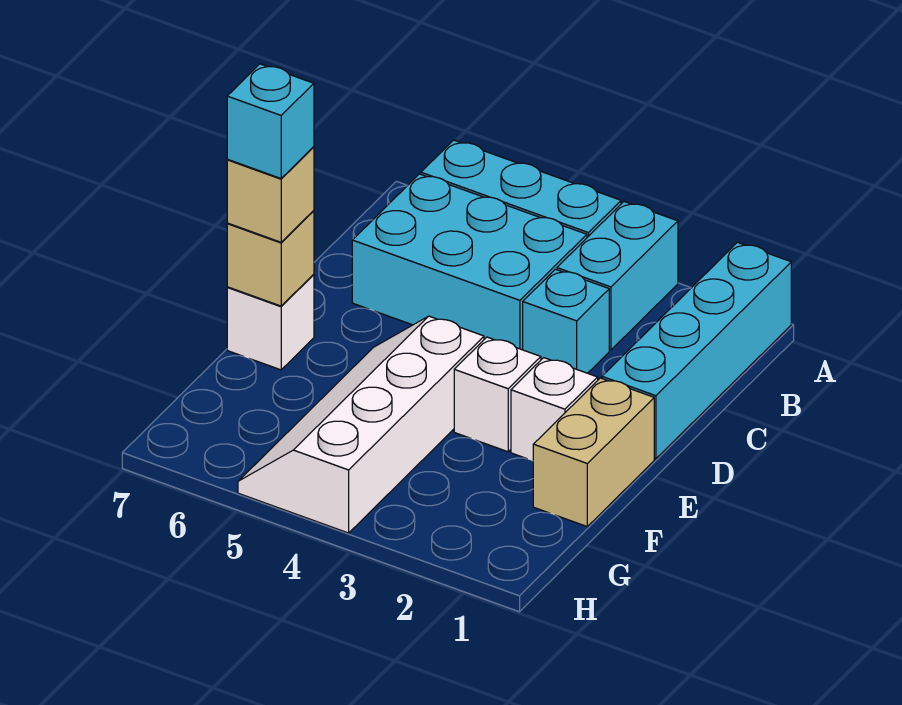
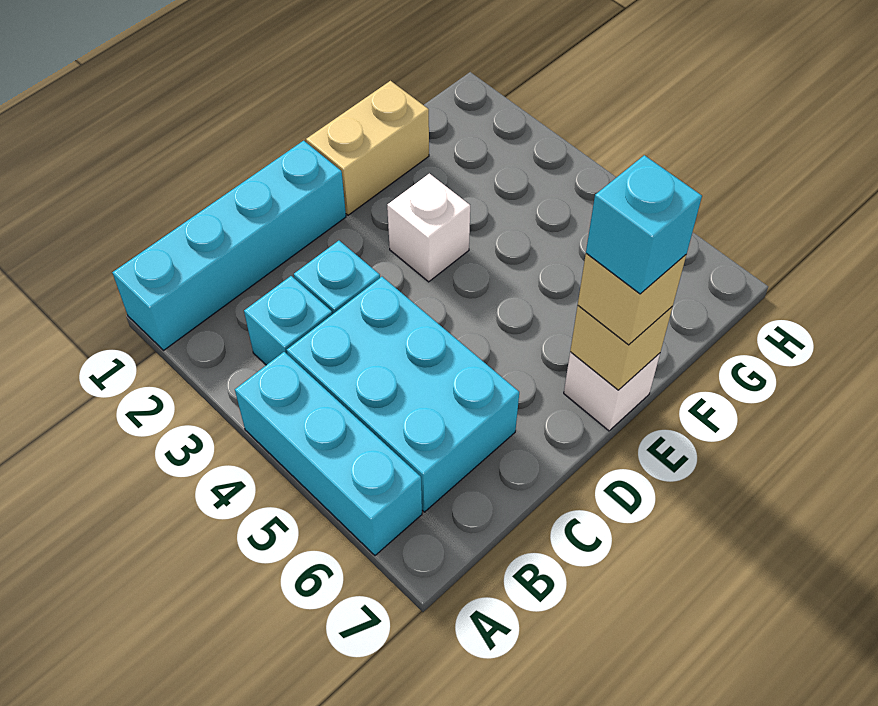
cyan 1x2 brick [557,202,678,350] -> cyan 1x1 brick [244,276,332,365]
white 1x1 brick [511,358,598,461] -> none
white 2x4 slope [238,316,484,533] -> none

